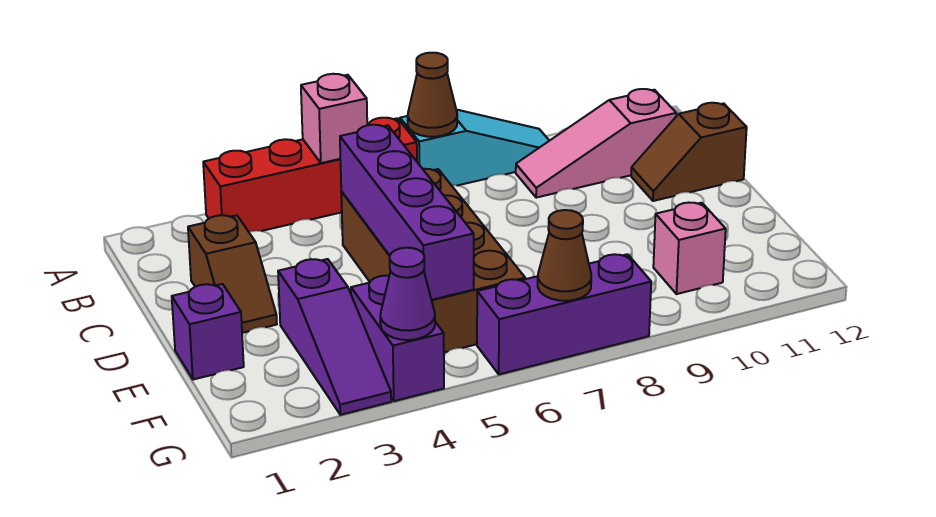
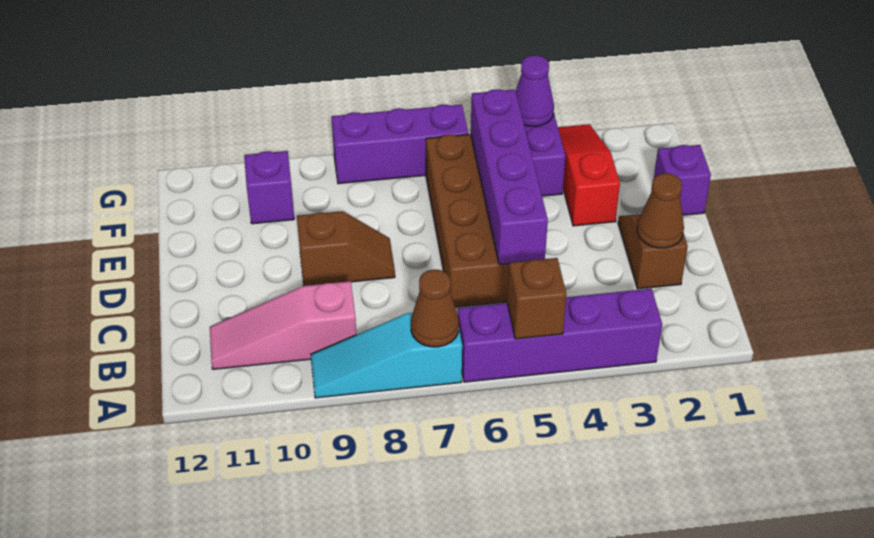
red 1x4 brick [203,118,417,232] -> purple 1x4 brick [458,289,662,382]
pink 1x1 brick [301,74,367,163] -> brown 1x1 brick [507,258,567,339]
pink 1x3 slope [516,89,676,198] -> pink 1x3 slope turned to [210,281,356,369]
brown 1x2 slope [631,103,747,201] -> brown 1x2 slope moved to [297,211,395,286]
purple 1x3 slope [278,259,391,415] -> red 1x3 slope [558,124,620,226]
pink 1x1 brick [653,203,726,294] -> purple 1x1 brick [244,151,294,224]
brown 1x1 cone [538,210,591,301] -> brown 1x1 cone moved to [637,173,684,248]

